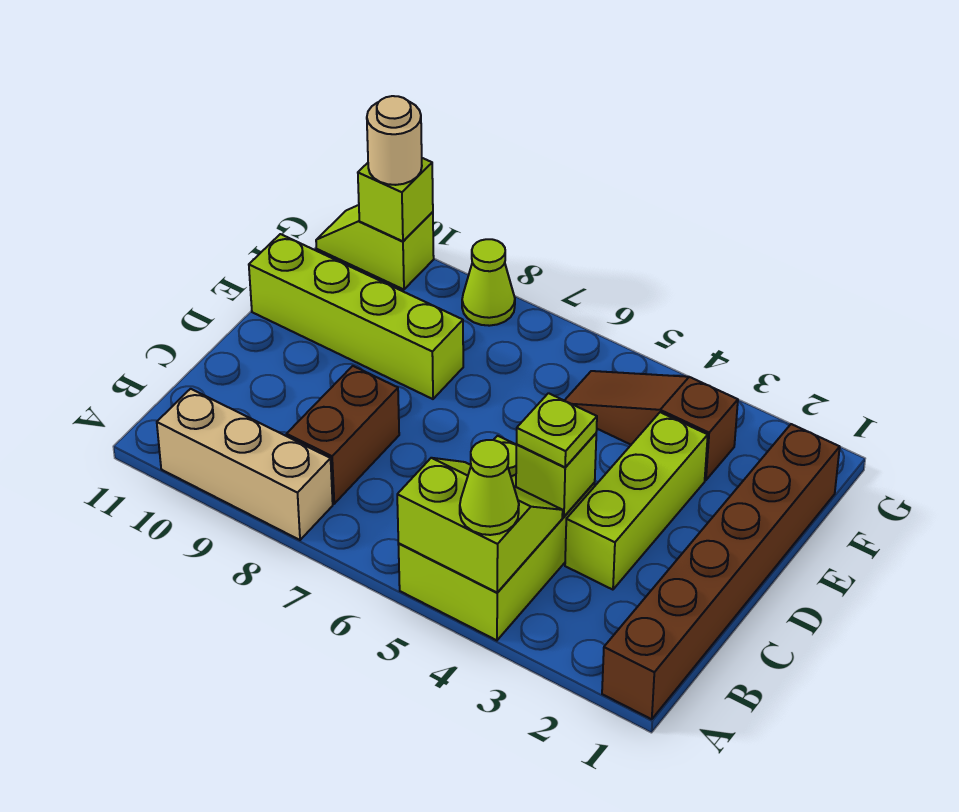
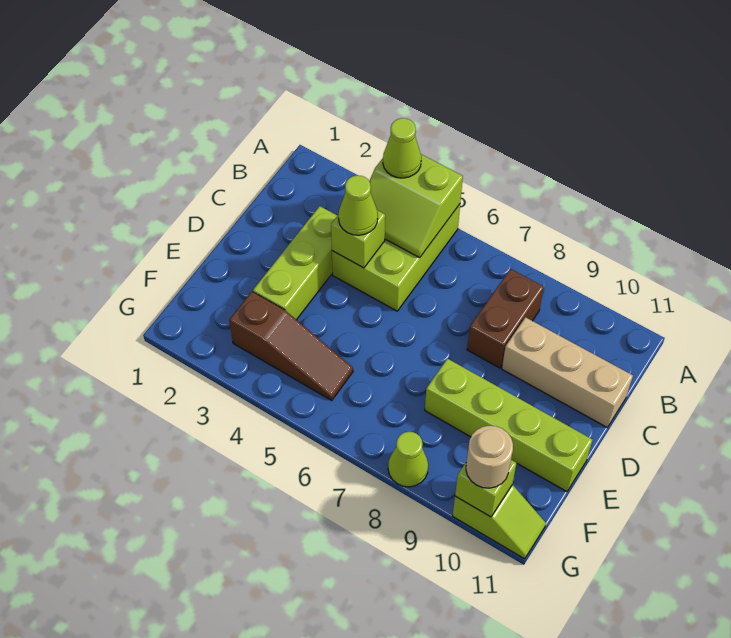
brown 1x6 brick [602,424,840,719] -> none
tan 1x3 brick [157,389,333,540] -> tan 1x3 brick moved to [502,317,633,427]
lime 1x1 plate [516,393,597,467] -> lime 1x1 cone [338,175,378,235]

